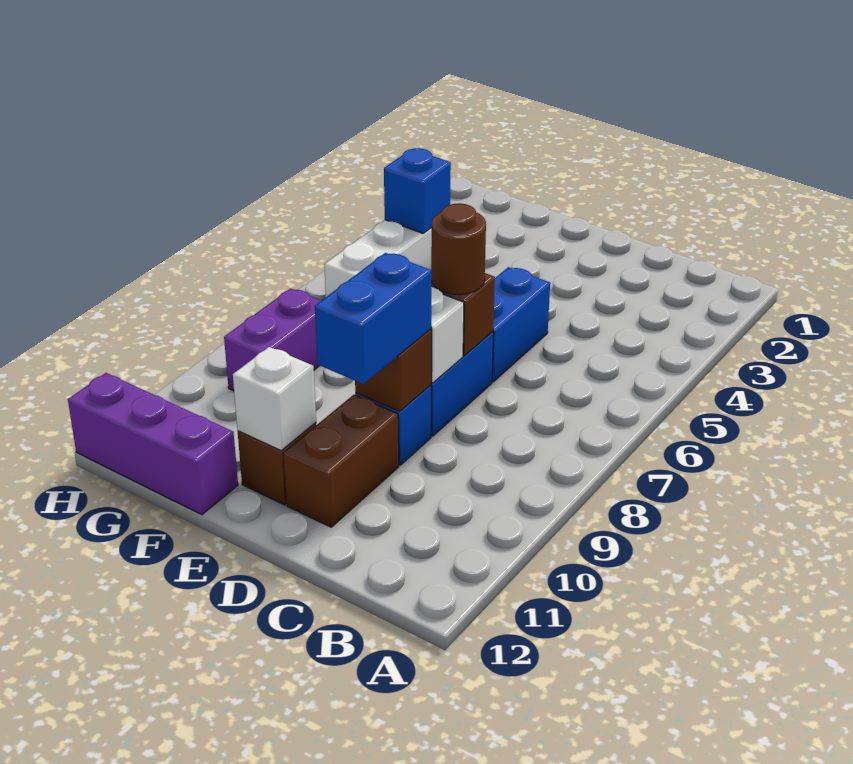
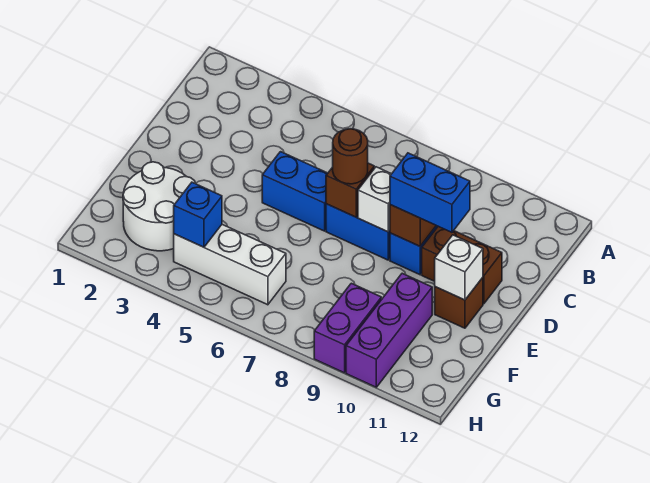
none -> white 2x2 round brick [123,162,196,251]
purple 1x3 brick [68,373,238,515] -> purple 1x3 brick moved to [346,273,432,387]
purple 1x2 brick [224,288,321,391] -> purple 1x2 brick turned to [314,283,381,373]

